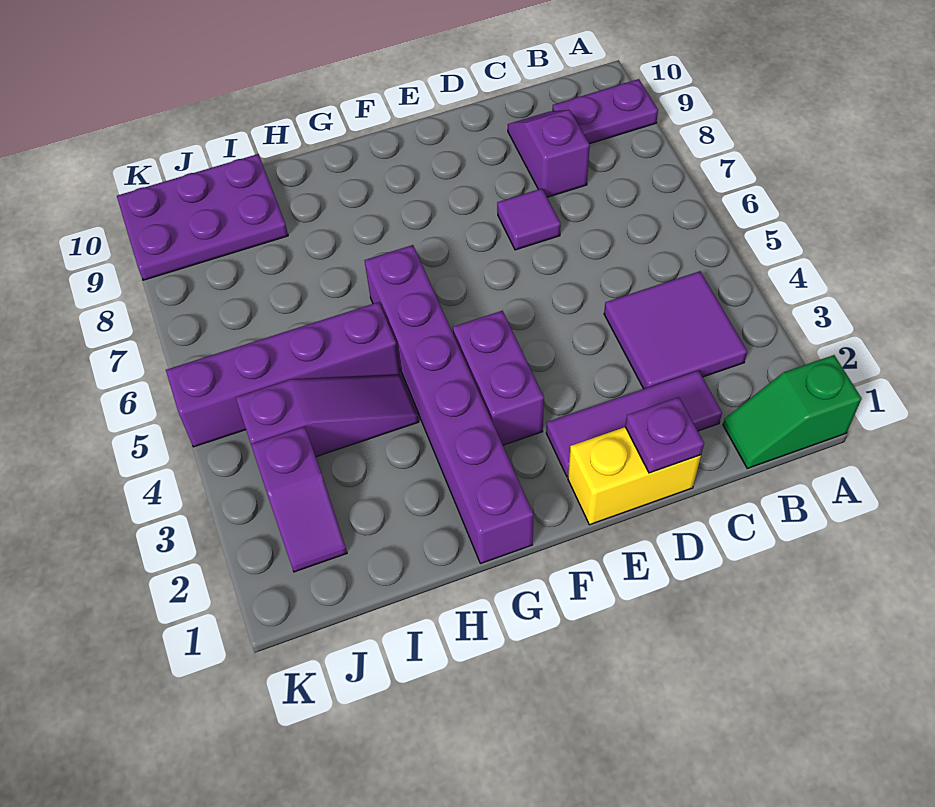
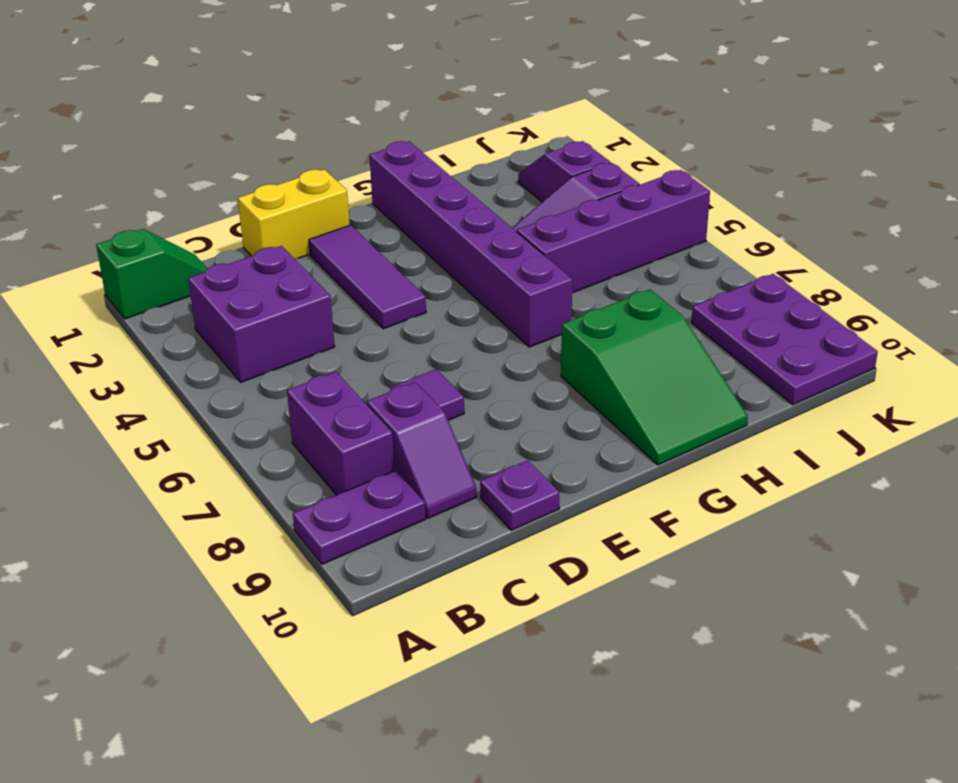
purple 2x2 tile [604,271,747,389] -> purple 2x2 brick [188,246,335,382]
purple 1x3 tile [546,370,722,477] -> purple 1x3 tile turned to [309,225,426,329]
purple 1x1 plate [625,397,704,473] -> purple 1x1 plate moved to [480,460,560,530]
purple 1x2 brick [453,311,544,445] -> purple 1x2 brick moved to [287,372,395,495]
none -> green 2x3 slope [561,289,748,465]
purple 2x3 plate [117,154,288,280] -> purple 2x3 plate turned to [691,274,878,405]

